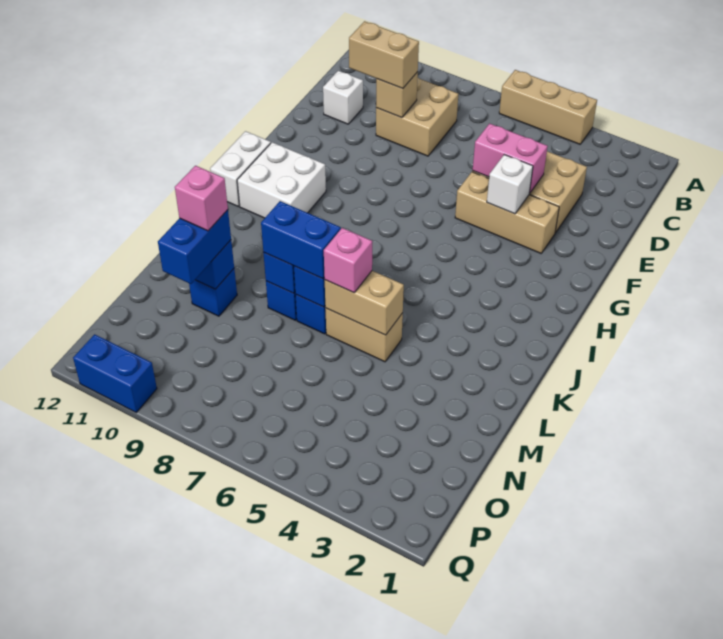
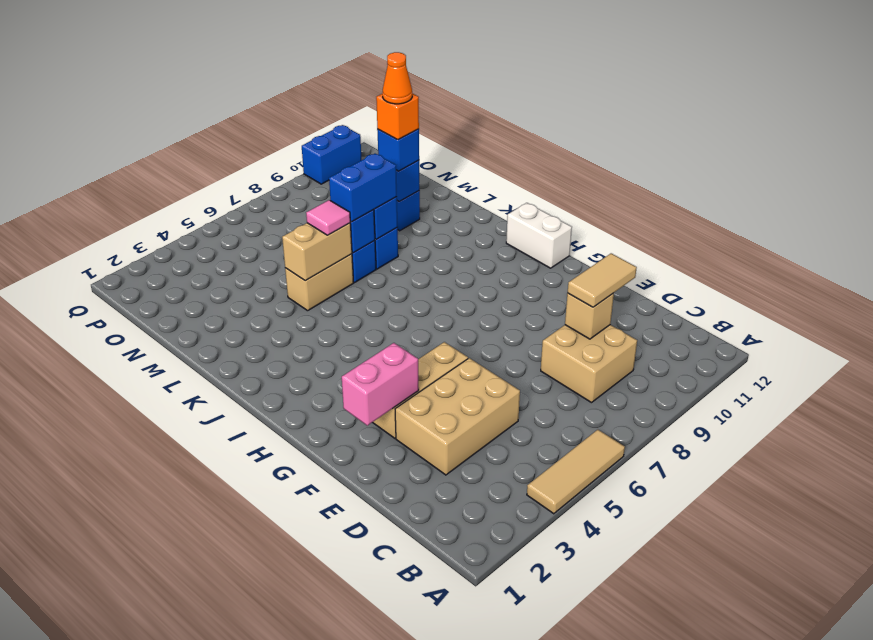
tan 1x3 brick [499,70,597,144] -> tan 1x3 tile [527,430,625,514]
tan 1x2 brick [349,21,419,89] -> tan 1x2 tile [567,253,637,307]
white 1x1 brick [323,71,363,124] -> none
pink 1x2 brick [473,123,548,193] -> pink 1x2 brick moved to [342,343,419,425]
white 1x1 brick [487,155,533,214] -> none
white 2x2 brick [237,142,326,218] -> none
pink 1x1 brick [324,228,372,293] -> pink 1x1 tile [306,200,351,235]
blue 1x2 brick [158,210,231,284] -> blue 1x1 brick [377,129,419,171]
pink 1x1 brick [175,166,228,231] -> orange 1x1 brick [376,93,419,140]
none -> orange 1x1 cone [383,52,412,104]

